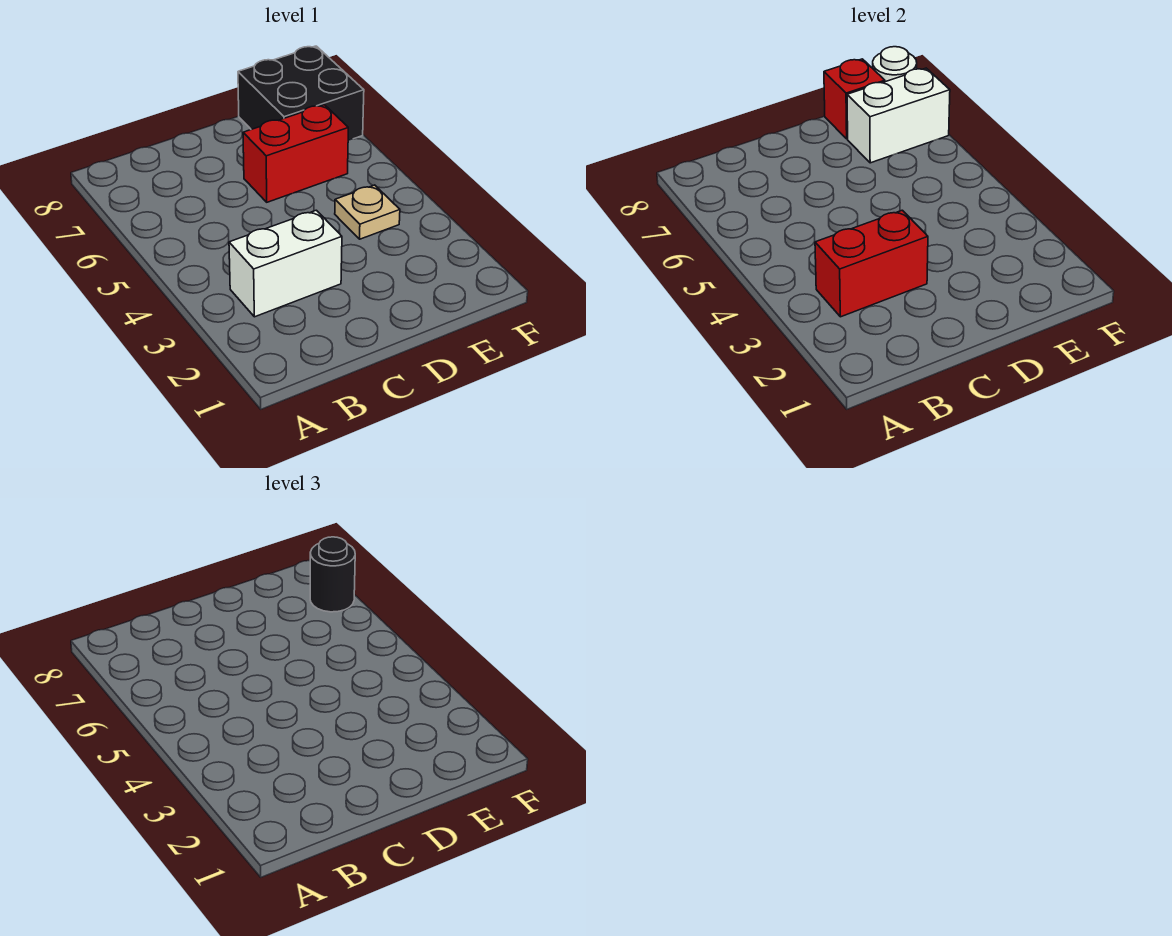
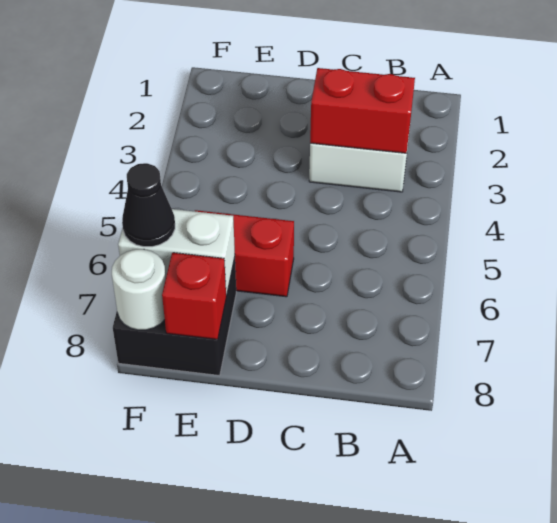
tan 1x1 plate [335,185,400,239] -> none
black 1x1 round brick [310,537,355,612] -> black 1x1 cone [122,163,175,247]

